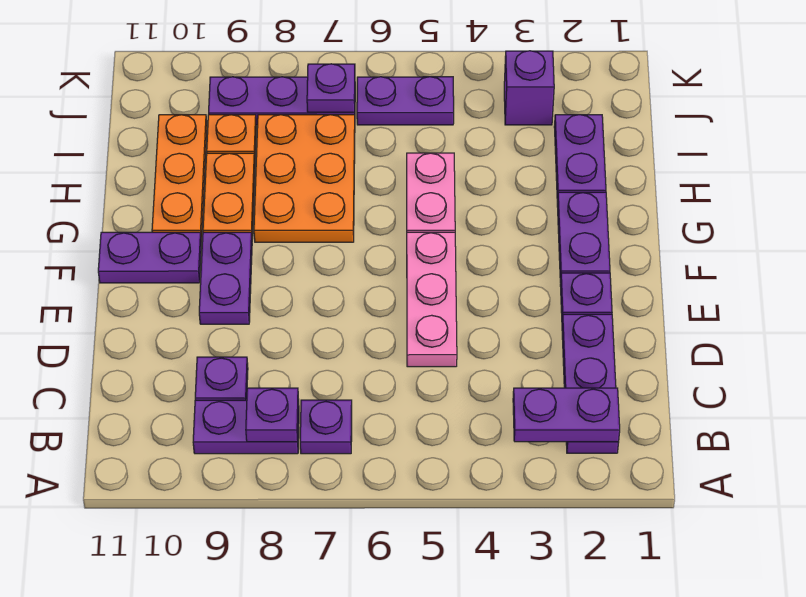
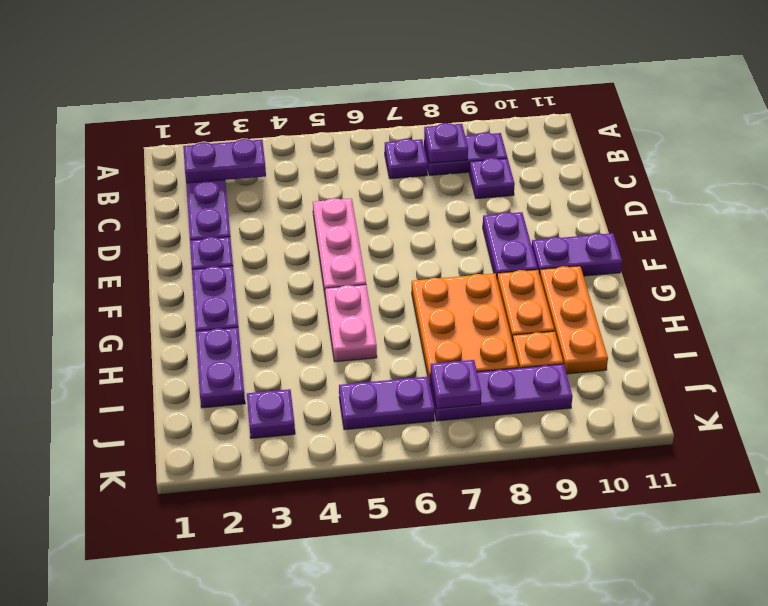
purple 1x1 brick [504,51,554,125] -> purple 1x1 plate [247,389,295,439]

